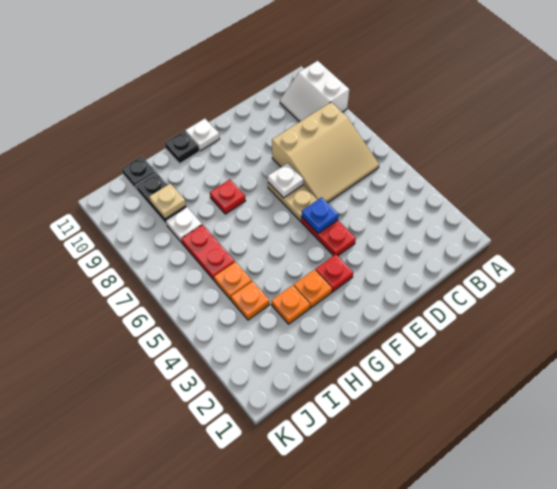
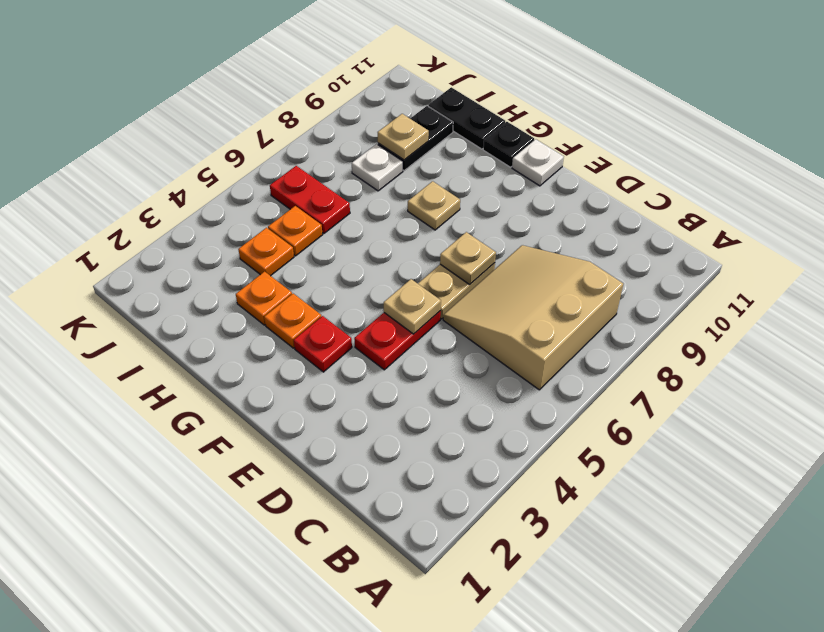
white 2x2 slope [280,61,349,122] -> none
tan 3x3 slope [272,102,379,203] -> tan 3x3 slope turned to [443,245,623,390]
blue 1x1 plate [301,197,338,233] -> tan 1x1 plate [384,279,441,334]
white 1x1 plate [268,163,304,198] -> tan 1x1 plate [440,232,496,284]
red 1x1 plate [210,179,246,214] -> tan 1x1 plate [408,181,460,230]
red 1x2 plate [181,225,235,280] -> red 1x2 plate turned to [270,166,350,234]
black 1x1 plate [122,156,156,190] -> black 1x2 plate [428,87,505,149]

